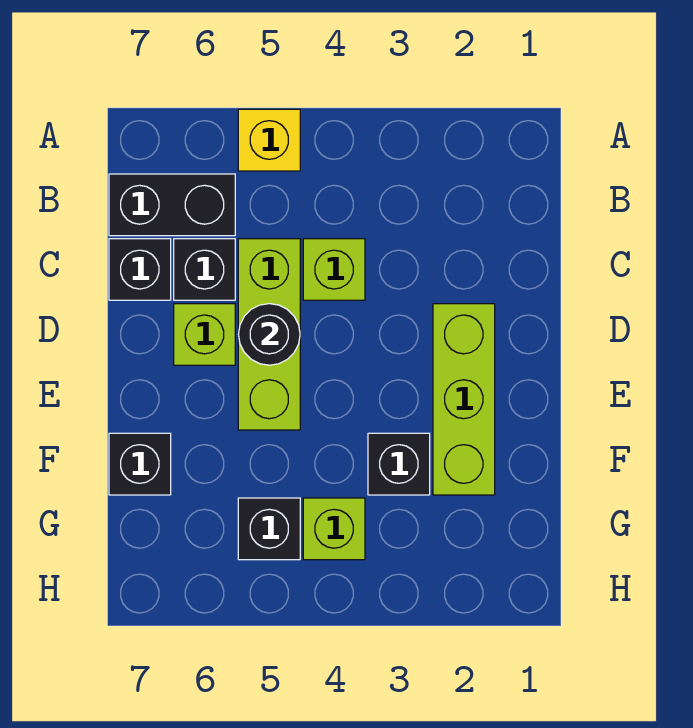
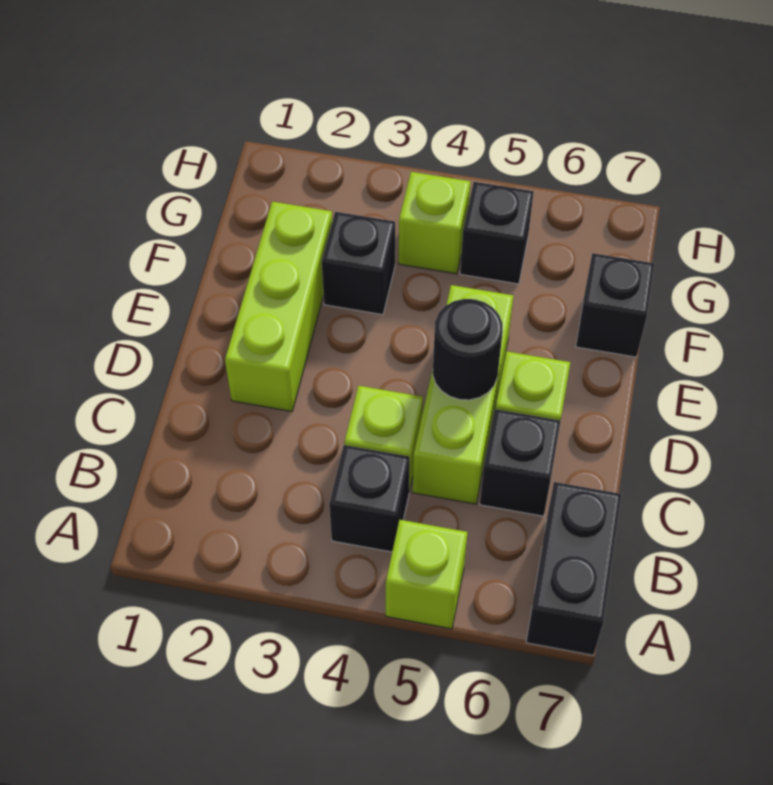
yellow 1x1 brick [238,109,300,171] -> lime 1x1 brick [386,520,467,629]
black 1x2 brick [109,174,235,236] -> black 1x2 brick turned to [526,482,622,655]
black 1x1 brick [109,239,171,300] -> black 1x1 brick moved to [329,445,410,552]

